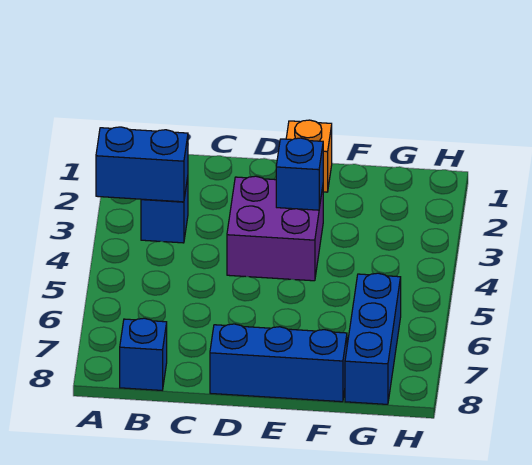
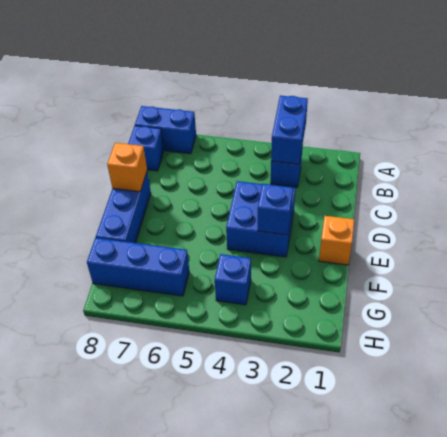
none -> blue 1x2 brick [135,106,196,154]
purple 2x2 brick [227,176,323,281] -> blue 2x2 brick [226,181,295,257]
none -> orange 1x1 brick [107,143,147,192]
none -> blue 1x1 brick [215,254,251,305]

